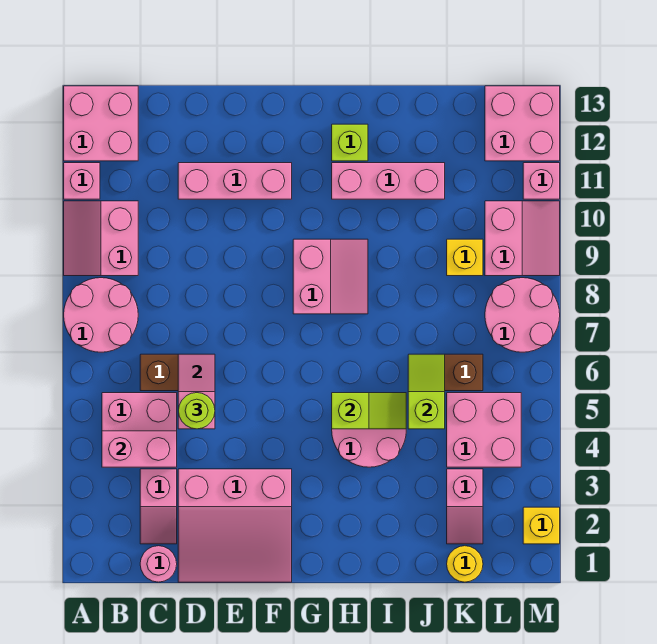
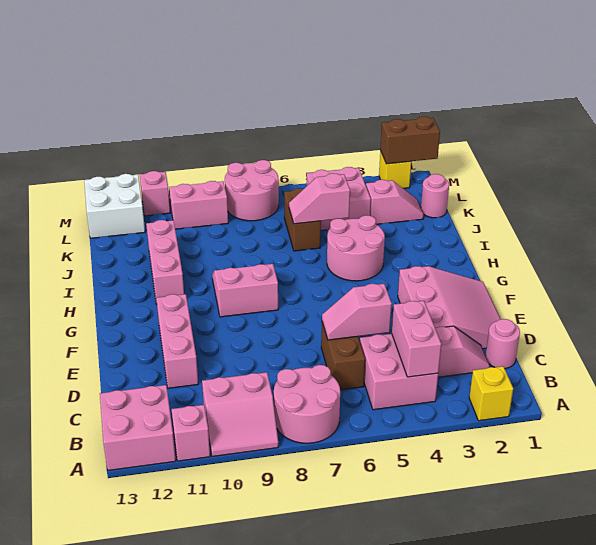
lime 1x1 round brick [179,393,215,429] -> none
lime 1x2 slope [332,393,406,429] -> none
lime 1x1 brick [332,124,368,161] -> none
lime 1x2 slope [408,354,445,429] -> pink 1x2 slope [289,173,350,224]
yellow 1x1 round brick [447,546,483,582] -> pink 1x1 round brick [421,174,449,218]
yellow 1x1 brick [447,239,483,276] -> yellow 1x1 brick moved to [469,366,513,421]
pink 2x2 brick [485,86,560,161] -> white 2x2 brick [84,174,145,238]
none -> brown 1x2 brick [380,117,440,164]

